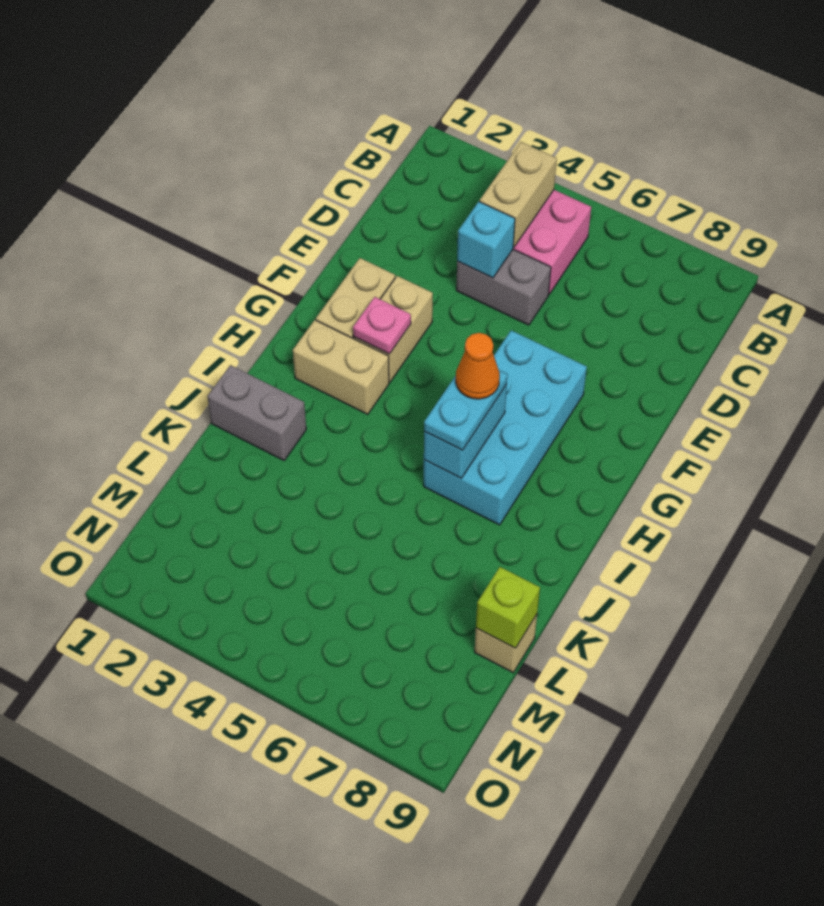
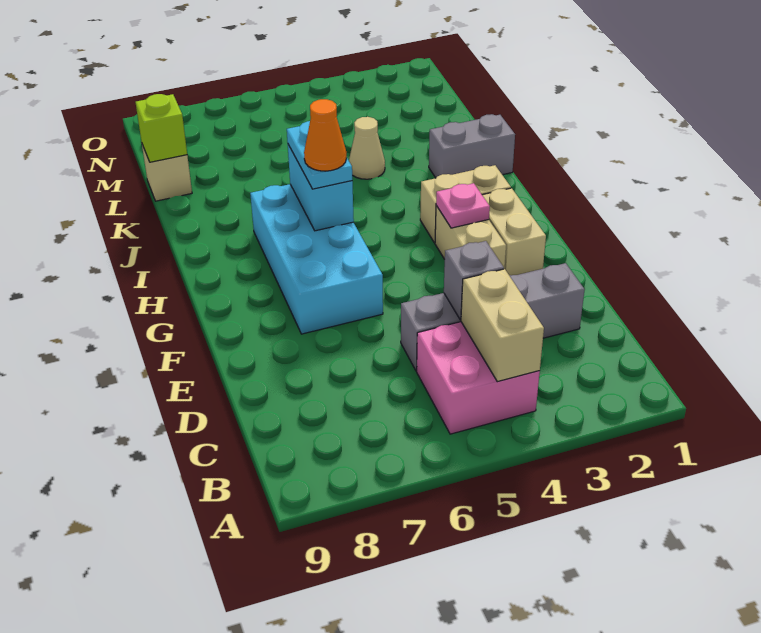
grey 1x2 brick [456,249,551,325] -> grey 1x4 brick [401,263,585,371]
cyan 1x1 brick [457,202,515,278] -> grey 1x1 brick [444,241,504,320]
none -> tan 1x1 cone [349,117,385,179]

